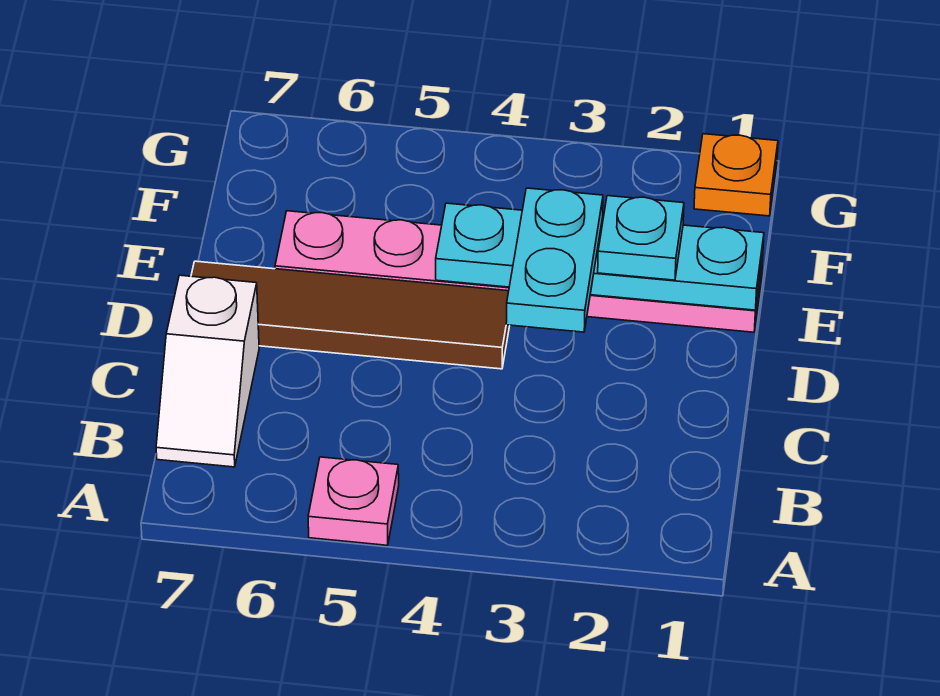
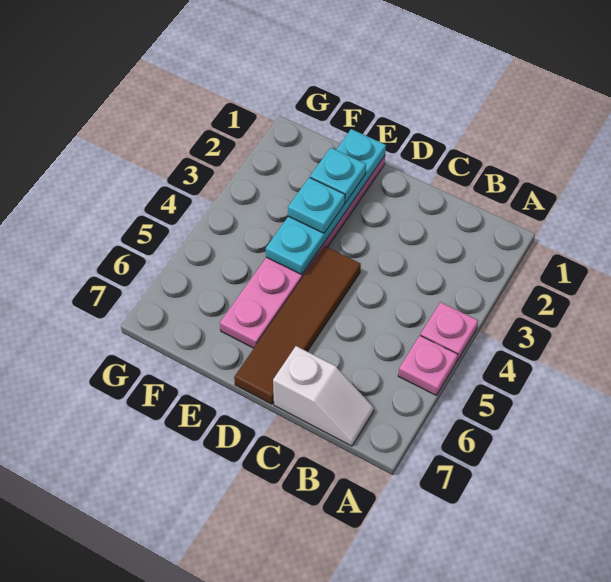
none -> pink 1x1 plate [420,302,478,361]
cyan 1x2 plate [506,188,603,332] -> cyan 1x1 plate [288,178,345,233]
orange 1x1 plate [694,134,778,216] -> none

